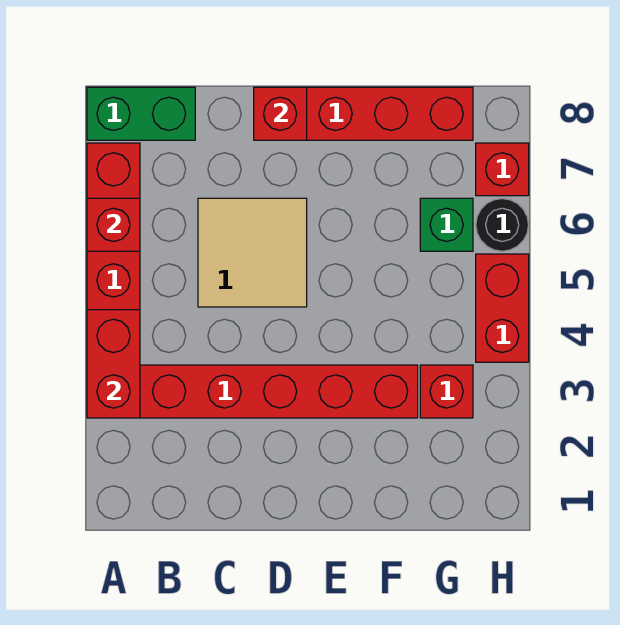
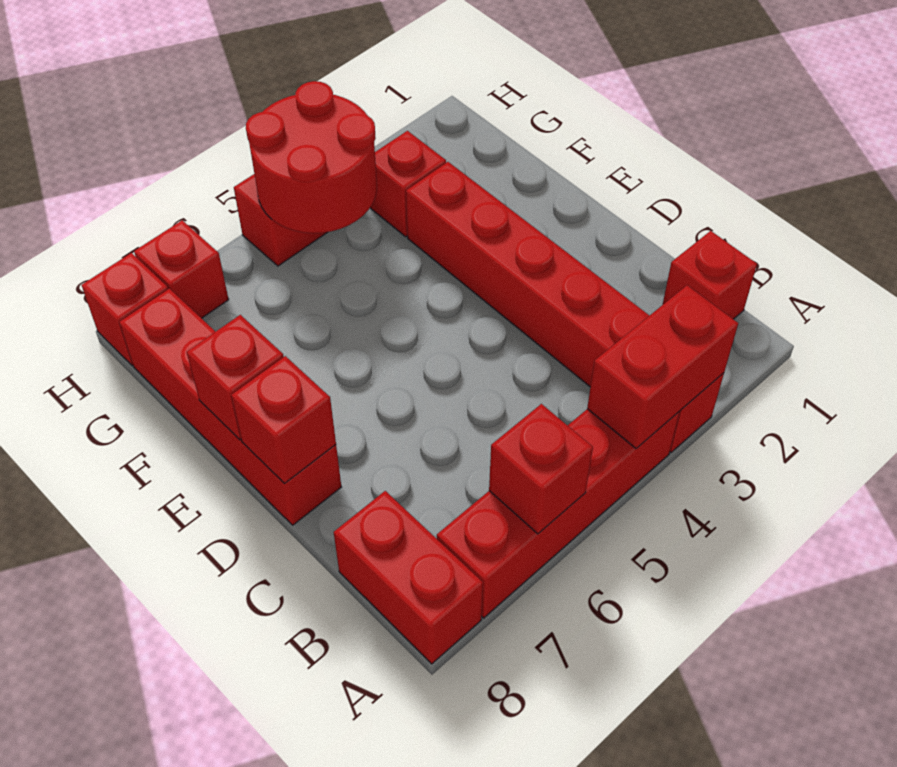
green 1x2 brick [87,87,195,140] -> red 1x2 brick [334,491,483,664]
none -> red 1x1 brick [663,231,757,319]
tan 2x2 tile [198,198,307,307] -> none
none -> red 1x1 brick [187,315,284,440]
none -> red 2x2 round brick [246,81,377,233]
green 1x1 brick [420,198,473,251] -> none
black 1x1 round brick [476,199,529,251] -> none
none -> red 1x1 brick [81,253,168,365]

